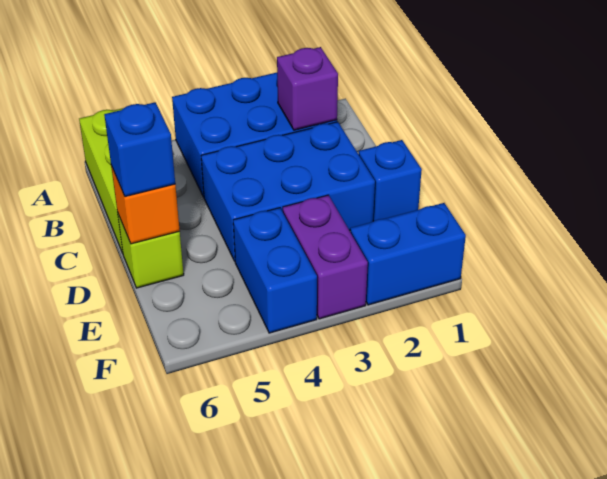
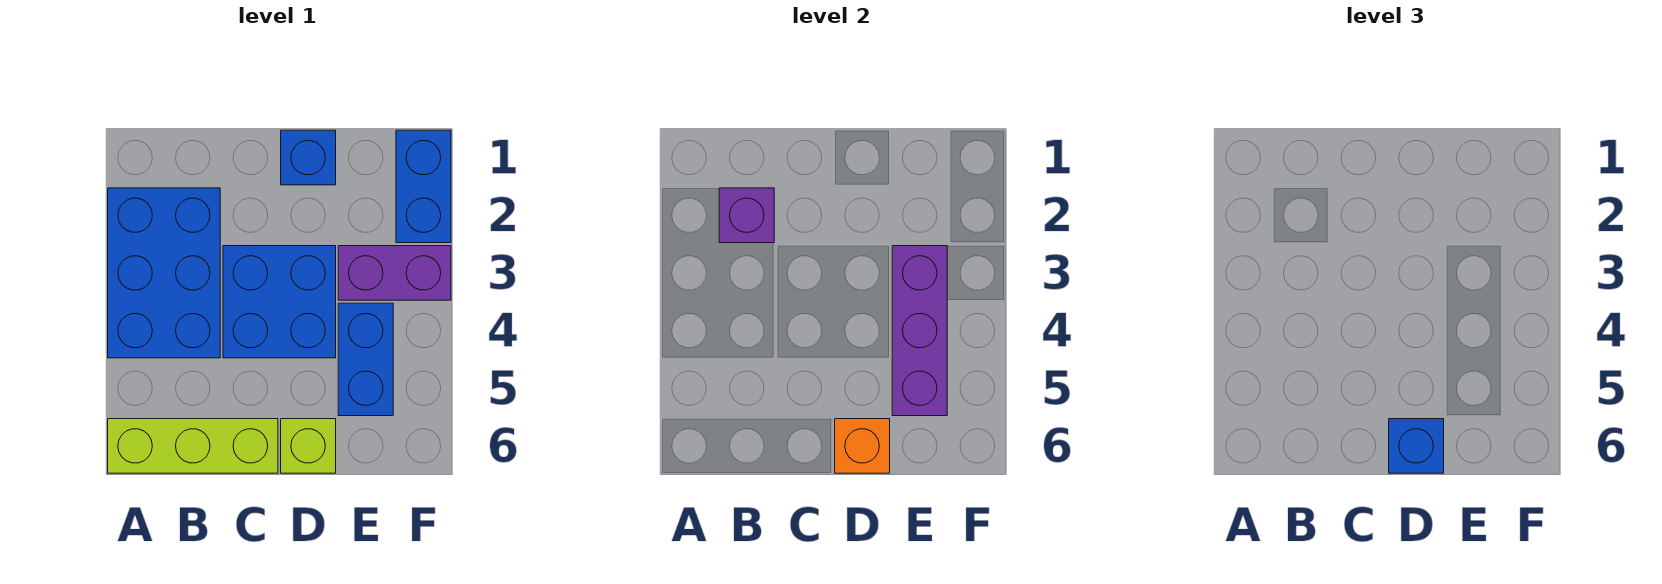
blue 2x3 brick [201,122,375,261] -> blue 2x2 brick [223,246,336,358]
none -> purple 1x3 brick [892,246,947,416]
blue 1x2 brick [233,208,317,333] -> blue 1x2 brick turned to [338,303,393,416]

